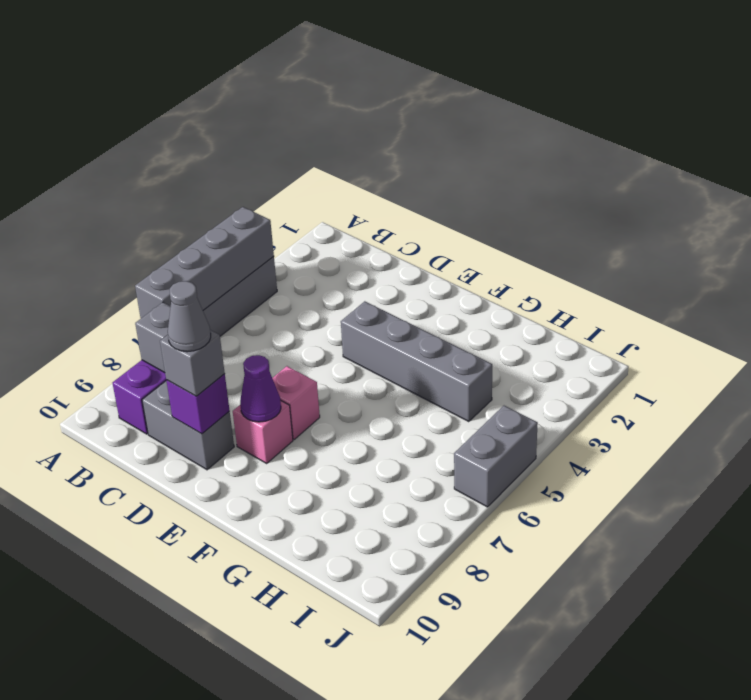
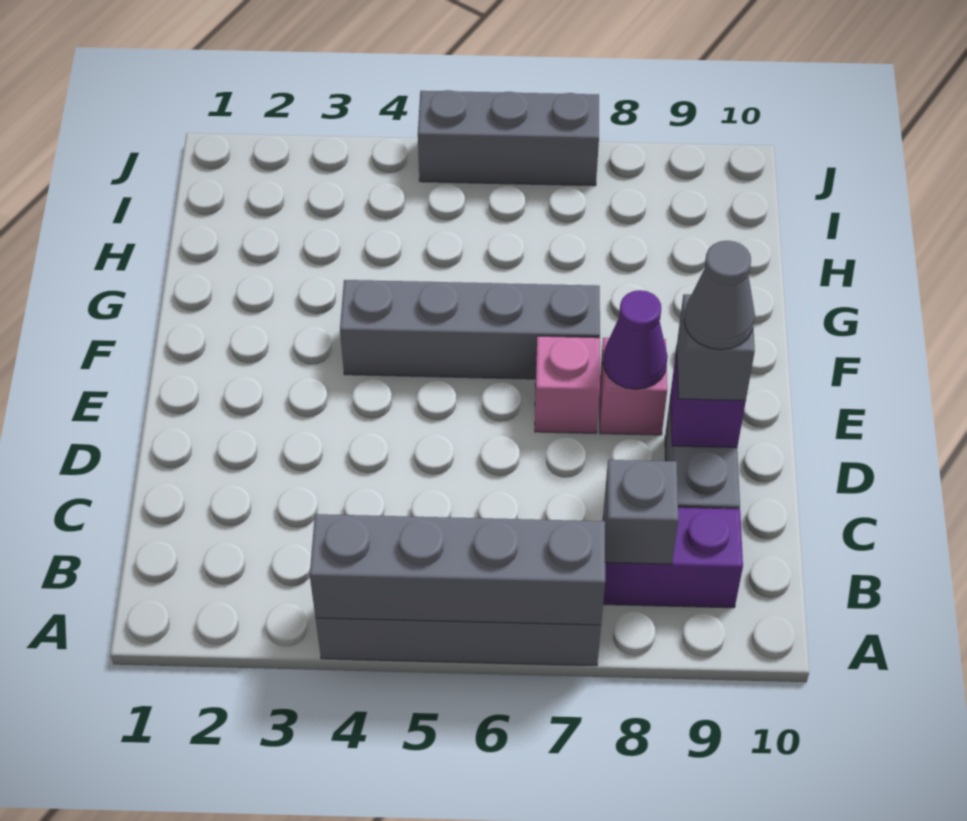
grey 1x4 brick [341,301,492,422] -> grey 1x4 brick turned to [340,280,600,379]
grey 1x2 brick [454,406,538,507] -> grey 1x3 brick [418,90,599,186]

